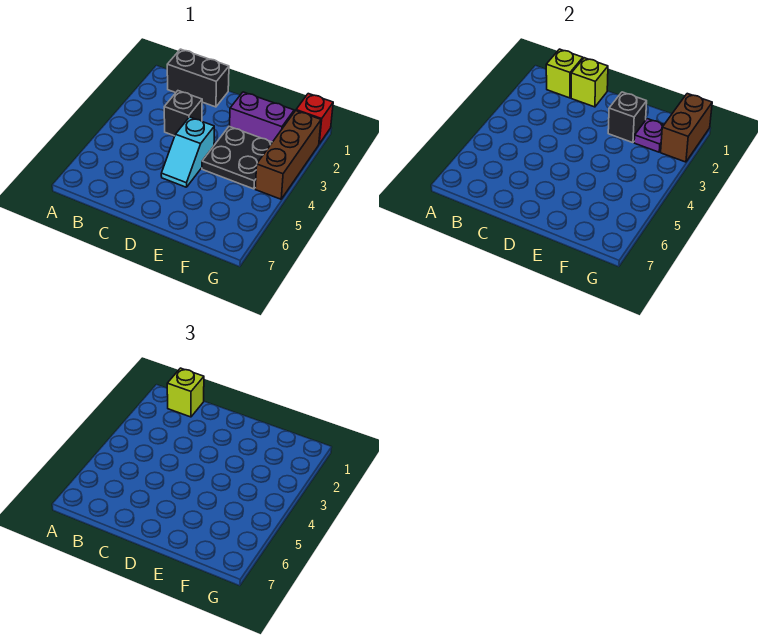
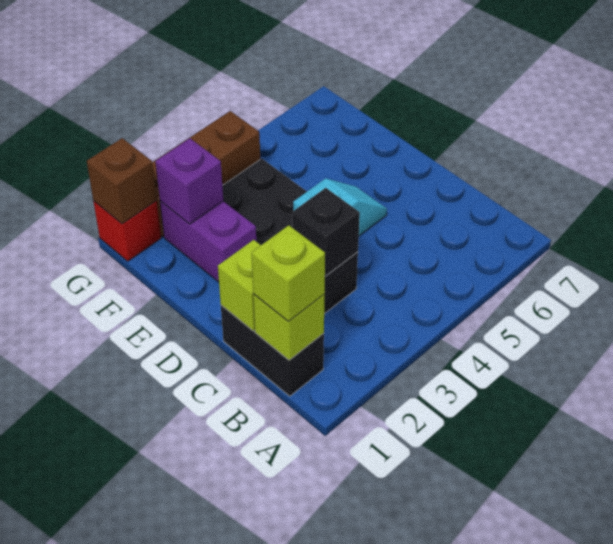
black 1x1 brick [608,92,647,143] -> black 1x1 brick moved to [292,188,360,276]
purple 1x1 plate [634,119,664,152] -> purple 1x1 brick [155,138,223,224]
brown 1x2 brick [661,94,712,162] -> brown 1x1 brick [87,138,157,224]

